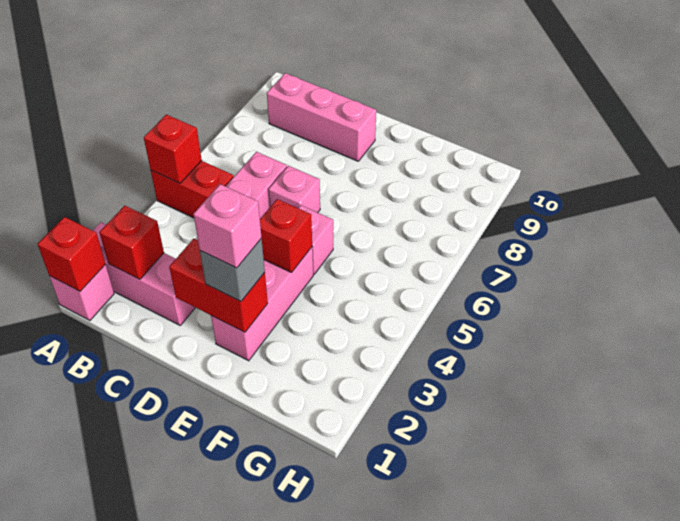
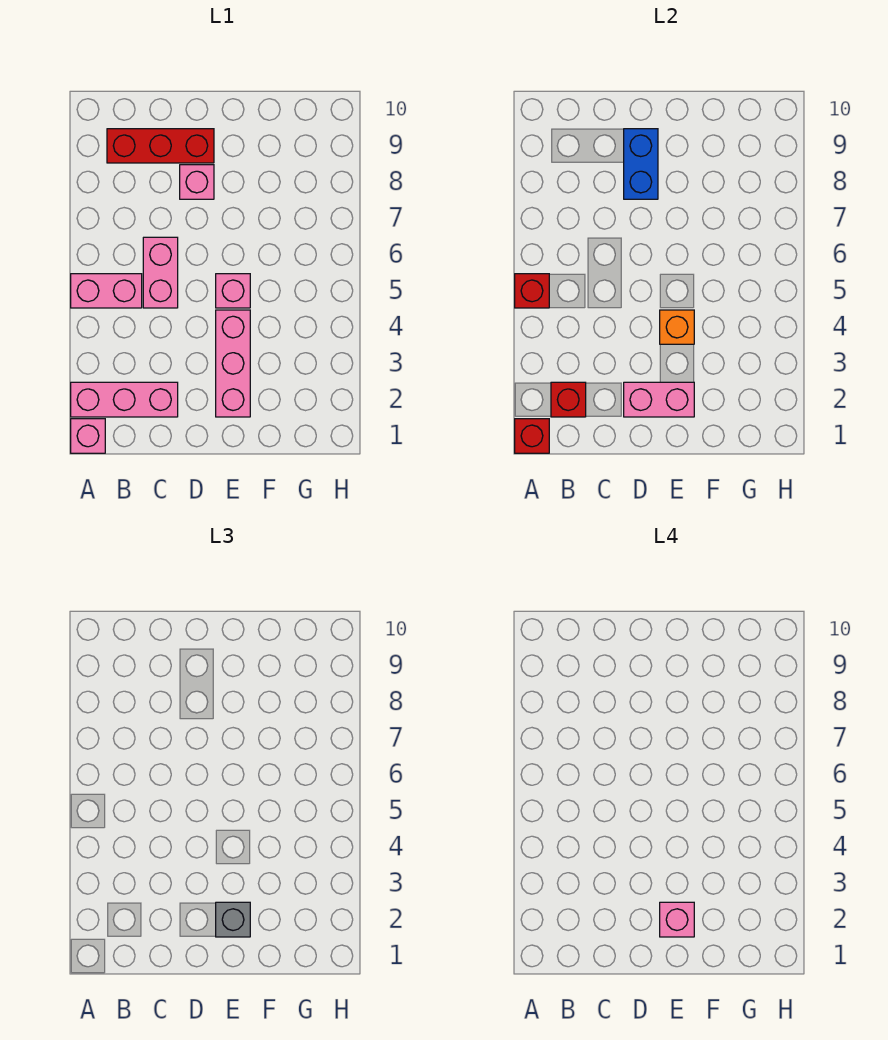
red 1x2 brick [151,161,234,218] -> pink 1x2 brick [71,274,142,308]
pink 1x3 brick [267,73,376,161] -> red 1x3 brick [107,129,214,163]
red 1x2 brick [169,239,268,332] -> pink 1x2 brick [624,382,694,417]
pink 1x1 brick [269,166,320,213] -> pink 1x1 brick moved to [180,165,214,199]
none -> blue 1x2 brick [624,129,658,199]
red 1x1 brick [260,199,312,272] -> orange 1x1 brick [660,310,694,344]

